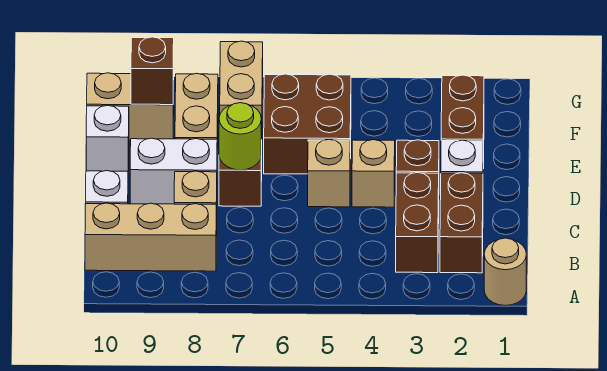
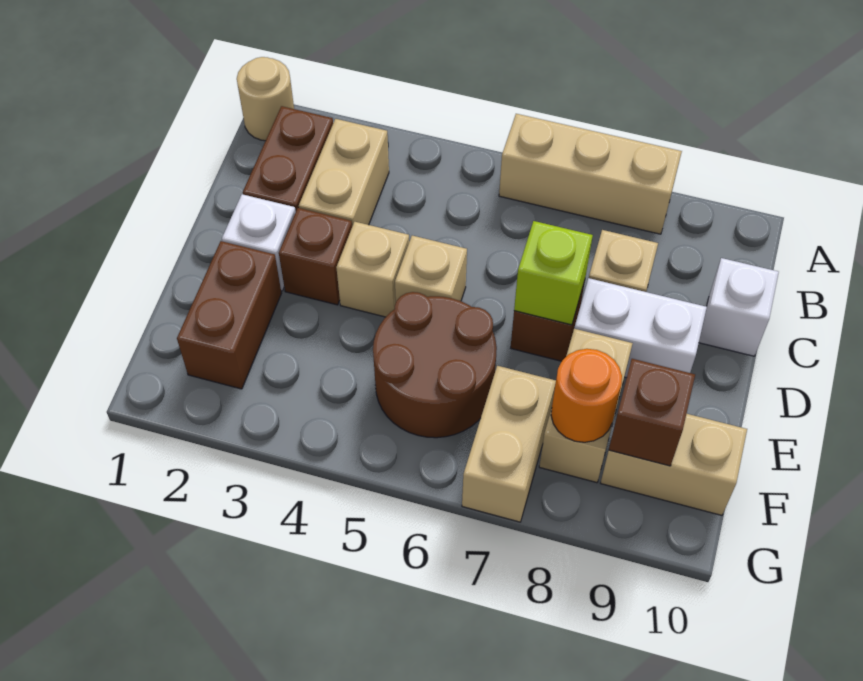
brown 1x2 brick [396,173,439,273] -> tan 1x2 brick [299,119,389,226]
tan 1x3 brick [85,203,216,271] -> tan 1x3 brick moved to [499,114,682,234]
lime 1x1 round brick [219,103,261,170] -> lime 1x1 brick [514,221,593,325]
brown 2x2 brick [264,74,351,174] -> brown 2x2 round brick [373,292,497,438]
white 1x1 brick [86,105,129,171] -> none
none -> orange 1x1 round brick [551,349,622,442]

